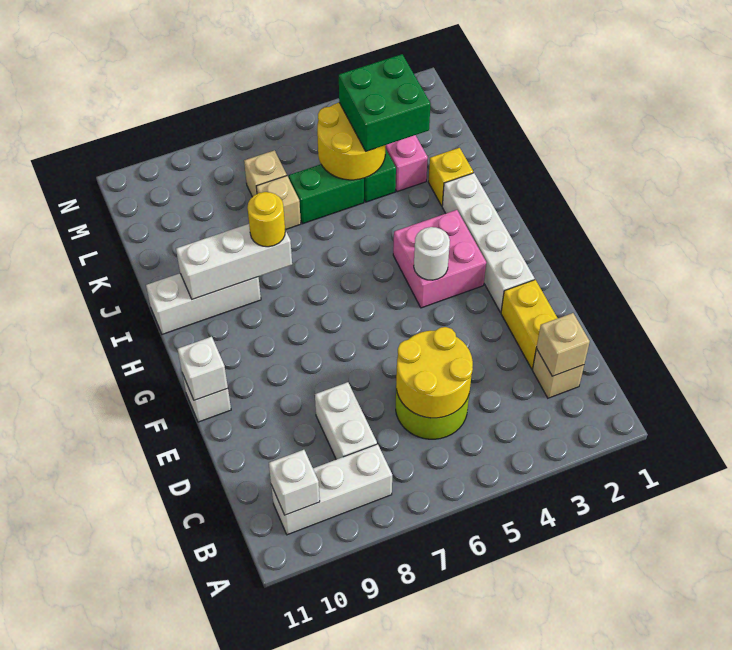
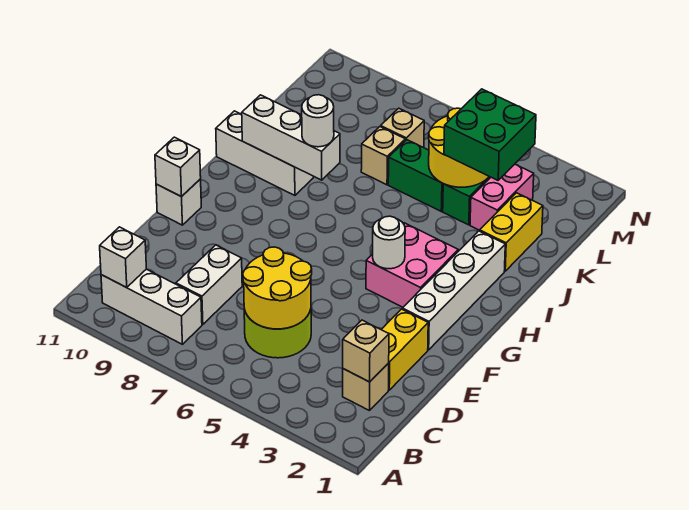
yellow 1x1 round brick [247,192,285,247] -> white 1x1 round brick [302,95,334,147]
yellow 1x1 brick [428,148,473,206] -> yellow 1x2 brick [480,193,543,271]

